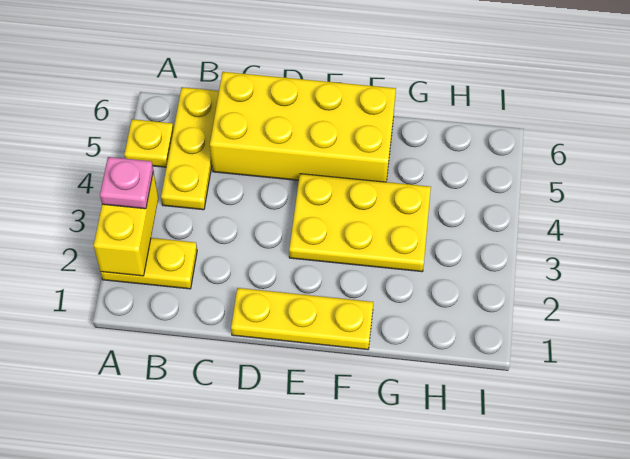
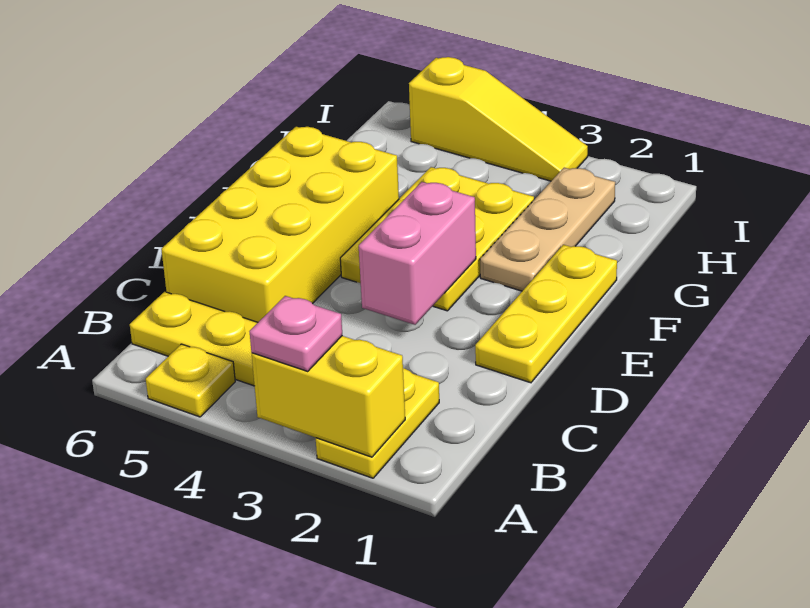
none -> pink 1x2 brick [359,182,476,325]
none -> tan 1x3 plate [480,168,615,291]
none -> yellow 1x3 slope [409,57,588,181]

